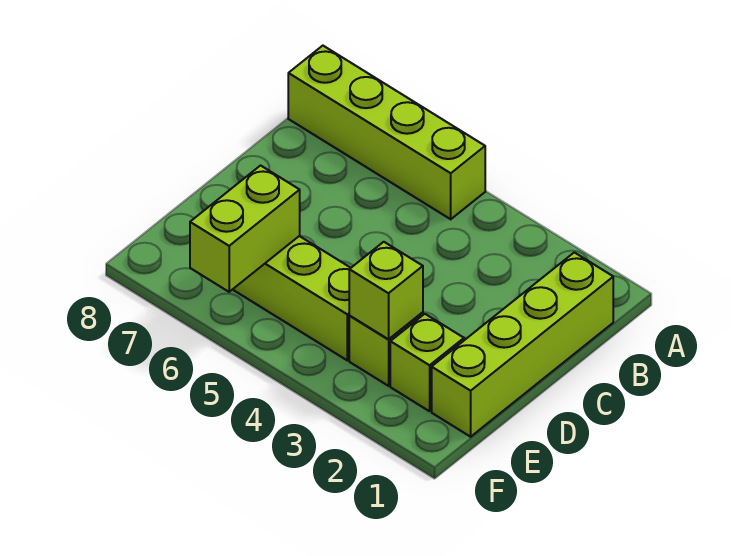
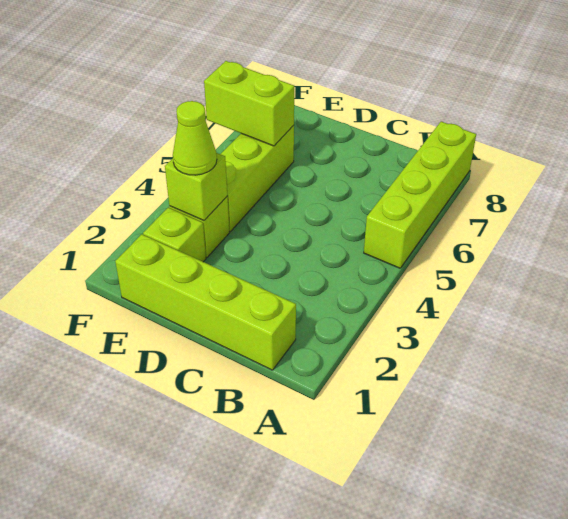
none -> lime 1x1 cone [173,101,217,175]

